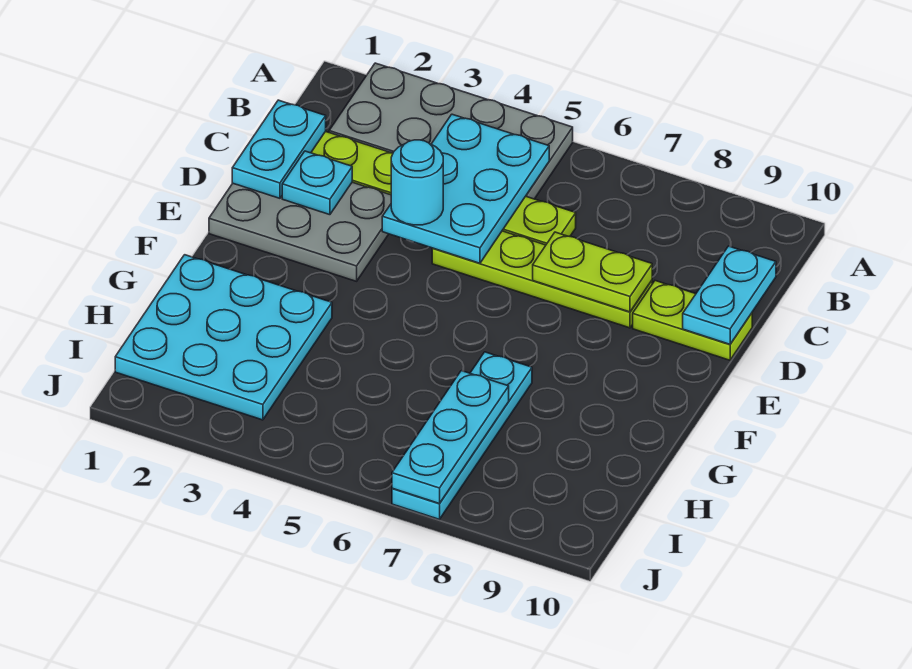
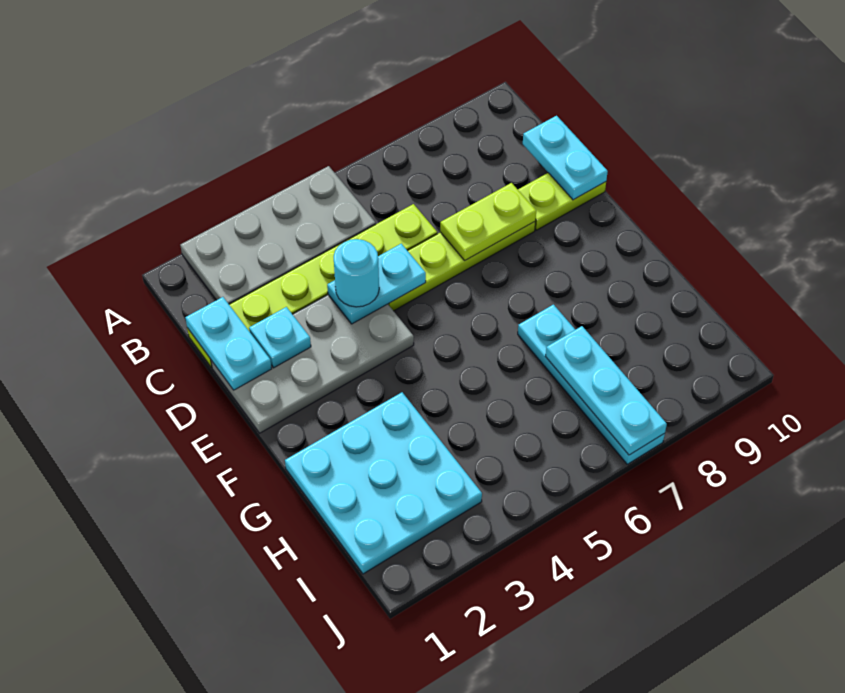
cyan 2x3 plate [382,114,549,263] -> cyan 1x2 plate [327,244,426,324]
grey 2x3 plate [209,182,391,281] -> grey 2x4 plate [211,295,414,433]

